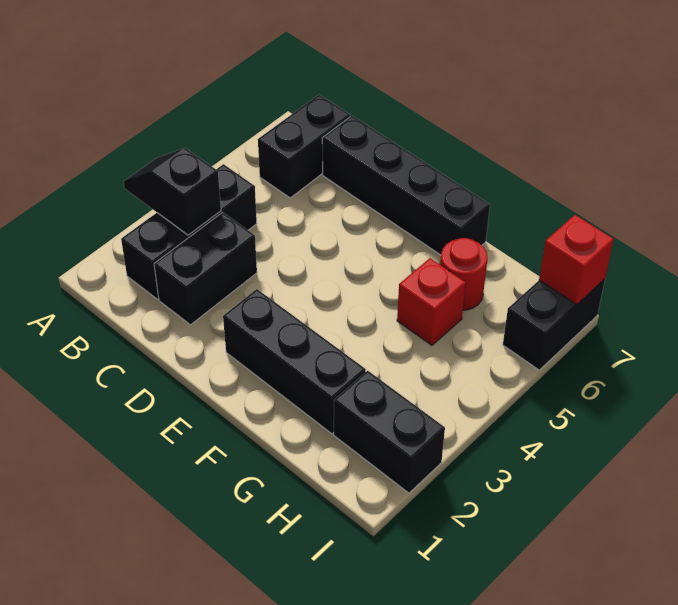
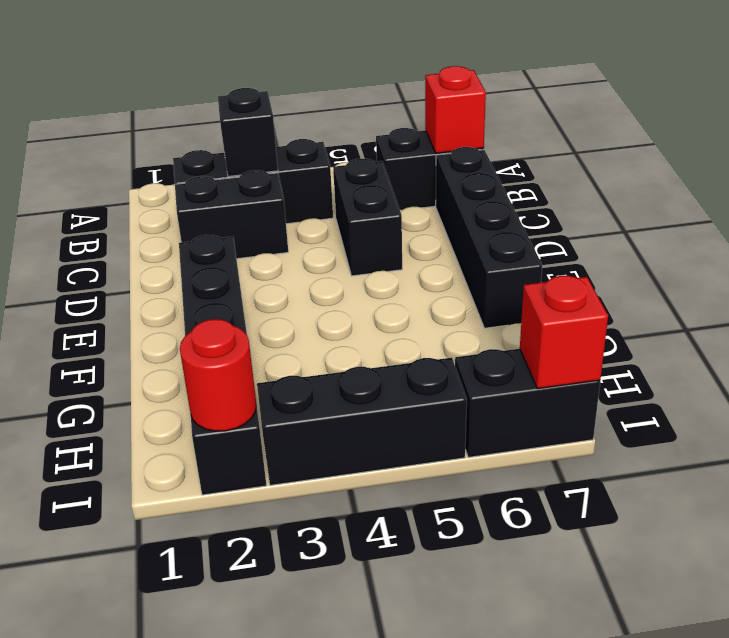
none -> black 1x2 brick [333,159,402,276]
red 1x1 brick [397,258,466,345] -> red 1x1 brick moved to [425,66,486,153]
red 1x1 round brick [440,238,488,310] -> red 1x1 round brick moved to [180,319,256,431]
none -> black 1x3 brick [257,358,467,485]

